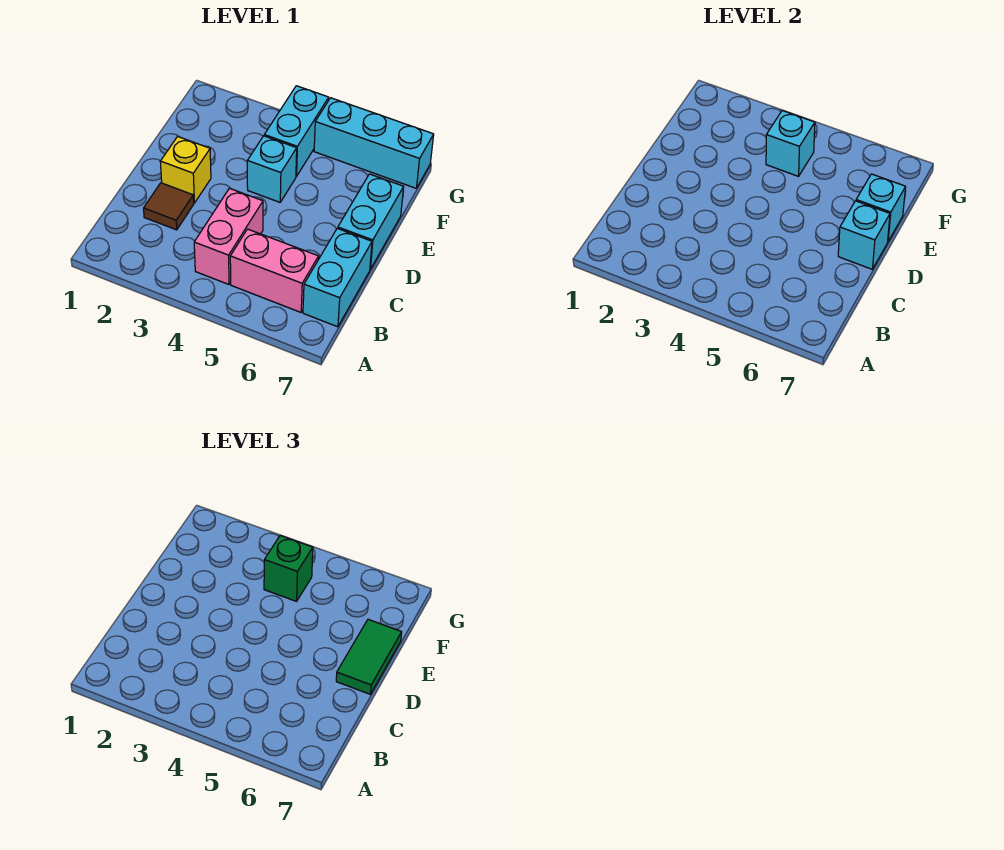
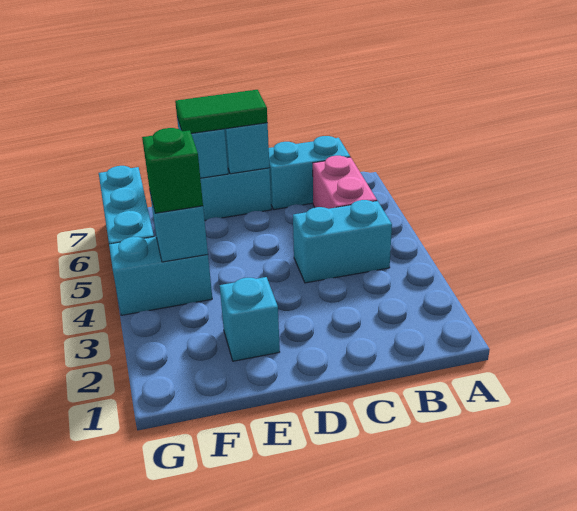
pink 1x2 brick [194,188,263,284] -> cyan 1x2 brick [293,200,392,283]
brown 1x1 tile [144,183,194,230] -> none
yellow 1x1 brick [160,137,211,203] -> none
cyan 1x1 brick [247,136,297,202] -> cyan 1x1 brick moved to [220,277,280,361]

